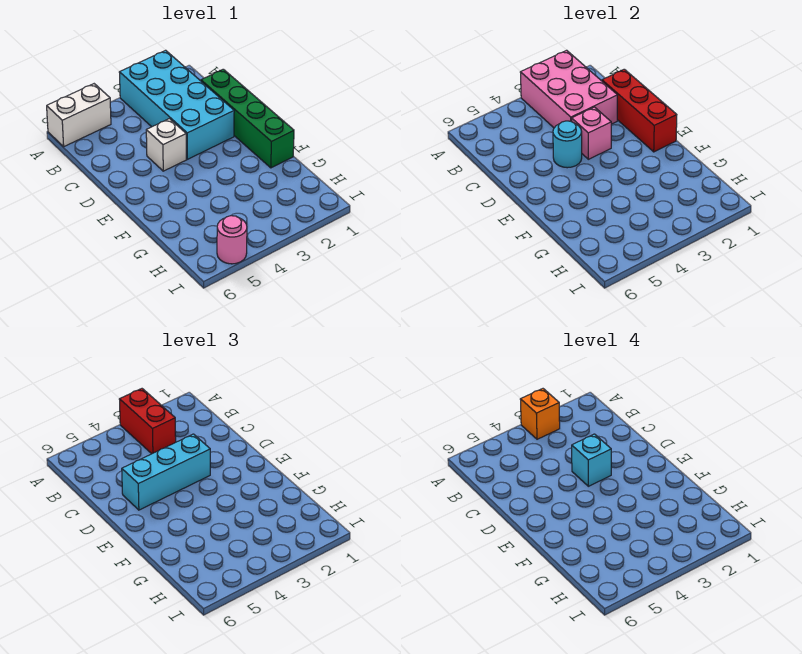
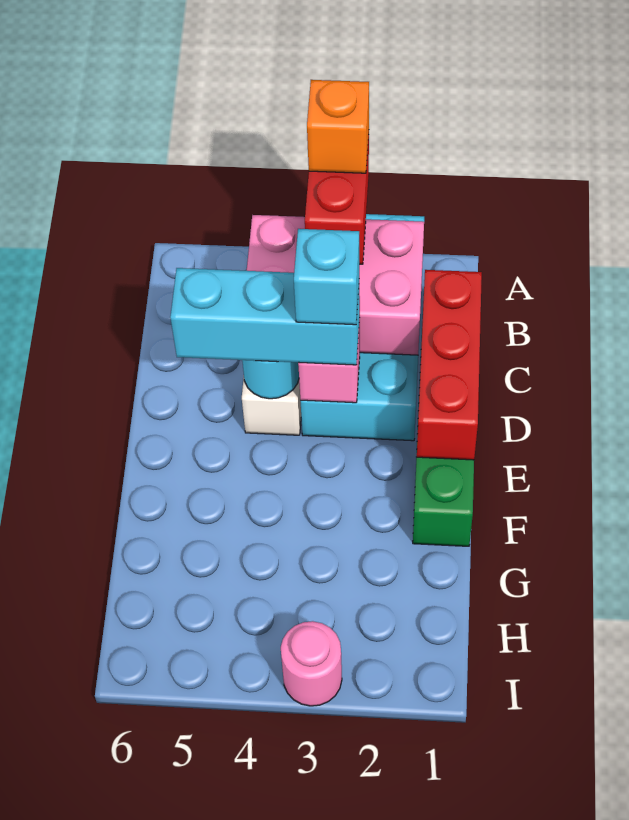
pink 2x3 brick [520,50,617,128] -> pink 2x3 brick turned to [247,215,424,355]
white 1x2 brick [47,84,111,146] -> none
pink 1x1 round brick [217,216,247,264] -> pink 1x1 round brick moved to [281,621,342,706]

